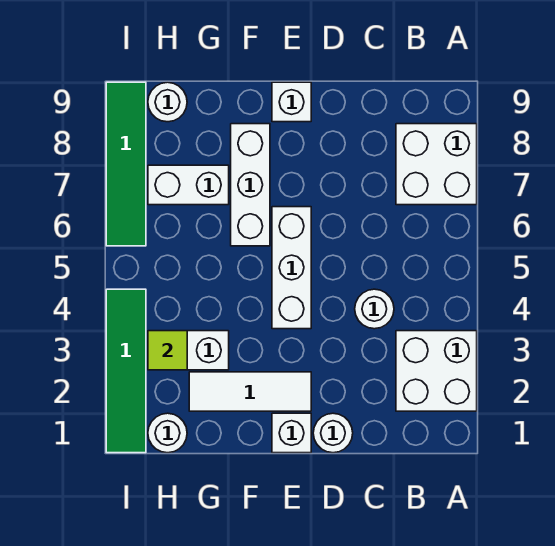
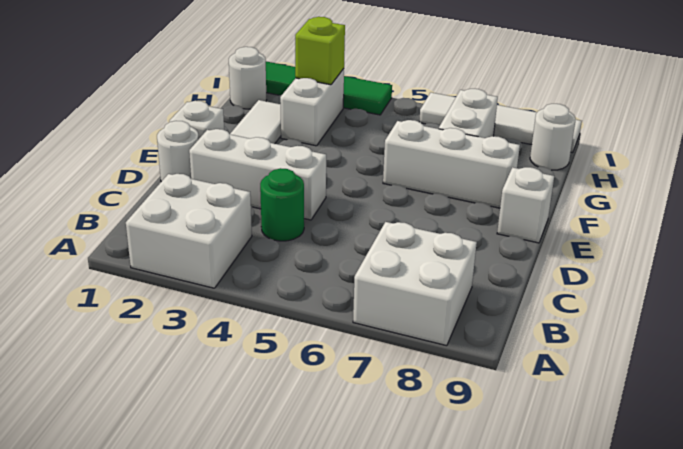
white 1x1 round brick [355,289,394,329] -> green 1x1 round brick [260,168,304,241]
white 1x3 brick [272,207,311,329] -> white 1x3 brick moved to [189,129,326,220]
lime 1x1 tile [148,331,187,370] -> lime 1x1 brick [295,17,345,85]
green 1x4 tile [106,82,146,246] -> white 1x4 tile [419,92,582,153]

